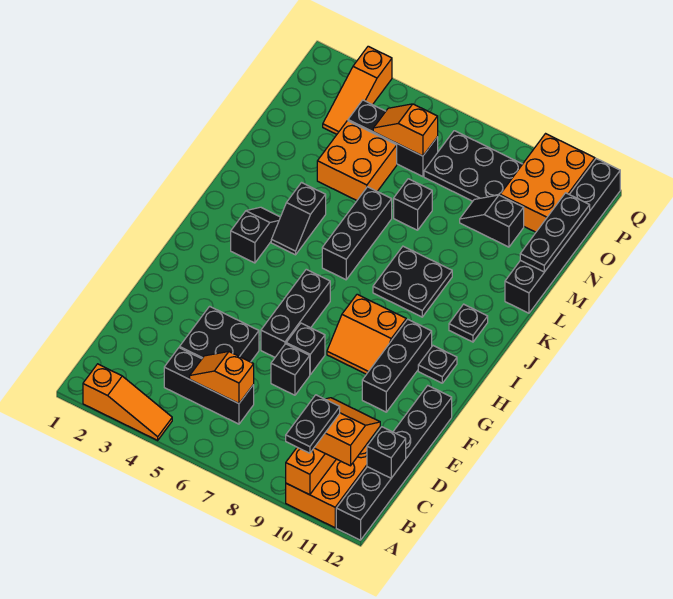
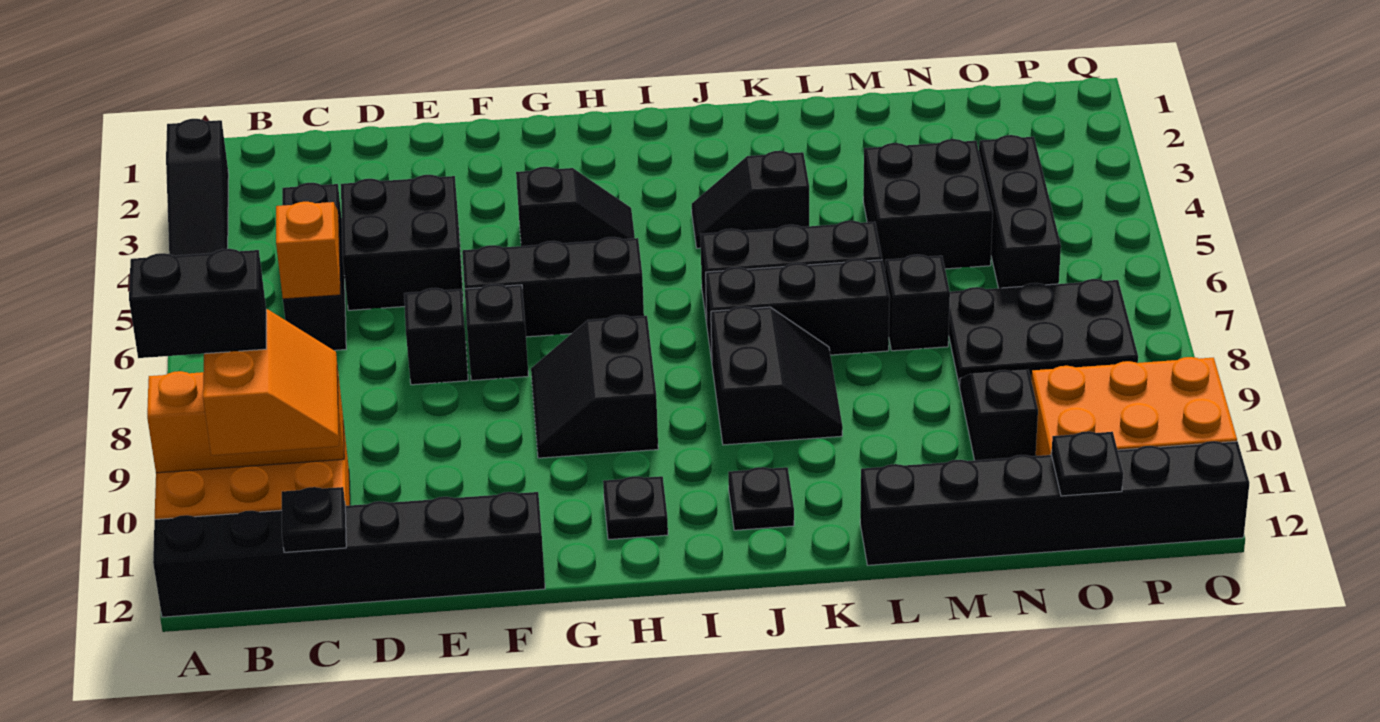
orange 1x3 slope [83,364,172,440] -> black 1x3 slope [166,119,229,256]
black 1x2 plate [286,395,340,453] -> black 1x2 brick [129,249,266,358]
black 1x1 brick [367,427,406,478] -> black 1x1 plate [282,487,346,552]
black 1x3 brick [362,319,432,412] -> black 1x3 brick moved to [706,259,890,361]
orange 2x2 slope [327,294,406,374] -> black 2x2 slope [531,315,658,458]
black 1x2 slope [231,207,280,263] -> black 1x2 slope moved to [516,167,635,246]
black 2x2 plate [373,246,452,317] -> black 2x2 slope [711,306,843,445]
orange 2x2 brick [317,121,397,200] -> black 2x2 brick [863,139,993,270]
black 1x3 plate [520,193,590,272] -> black 1x1 plate [1051,431,1123,496]
orange 1x3 slope [323,46,392,134] -> none
orange 1x2 slope [373,104,438,156] -> none
black 2x3 plate [424,131,522,201] -> black 2x3 plate turned to [949,279,1138,386]

